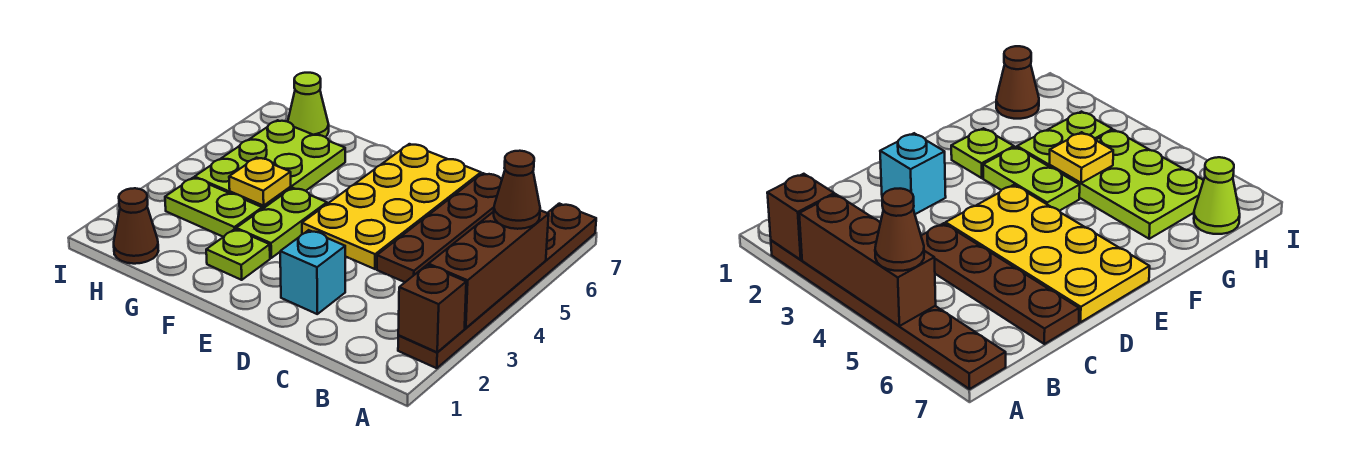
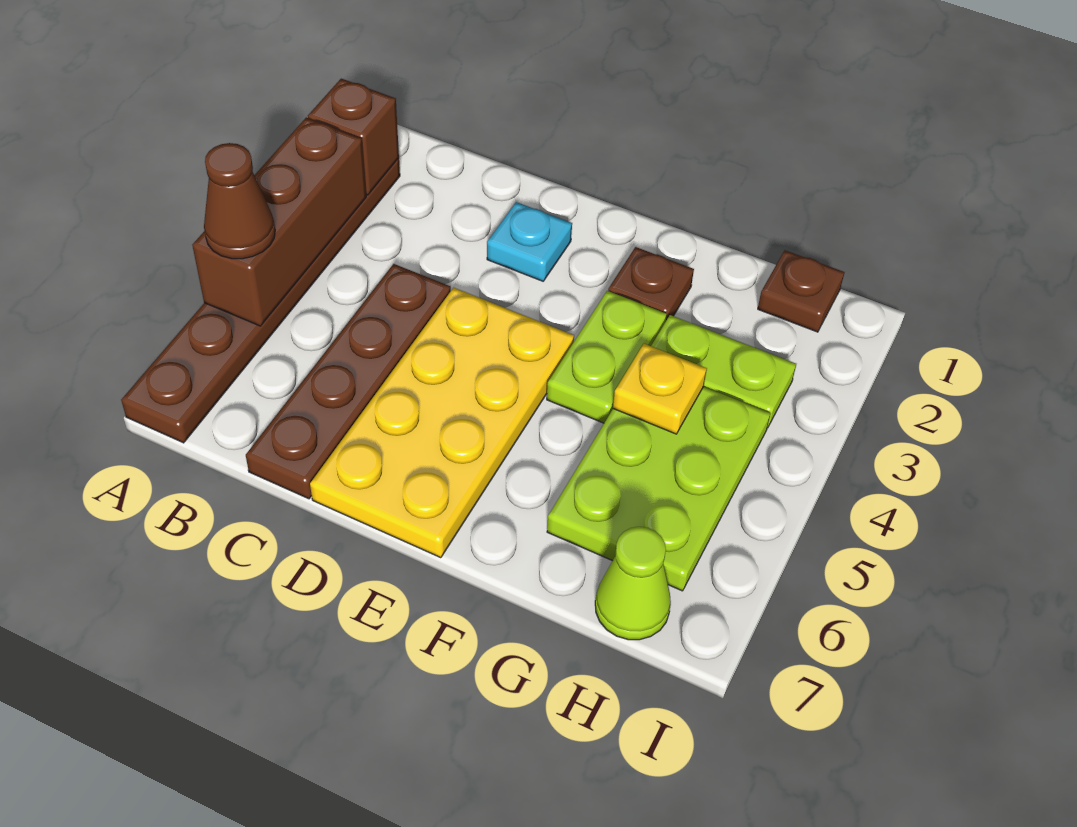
cyan 1x1 brick [280,230,345,314] -> cyan 1x1 plate [487,202,572,281]
lime 1x1 plate [206,229,270,280] -> brown 1x1 plate [608,247,694,320]
brown 1x1 cone [114,188,158,264] -> brown 1x1 plate [758,250,844,332]

